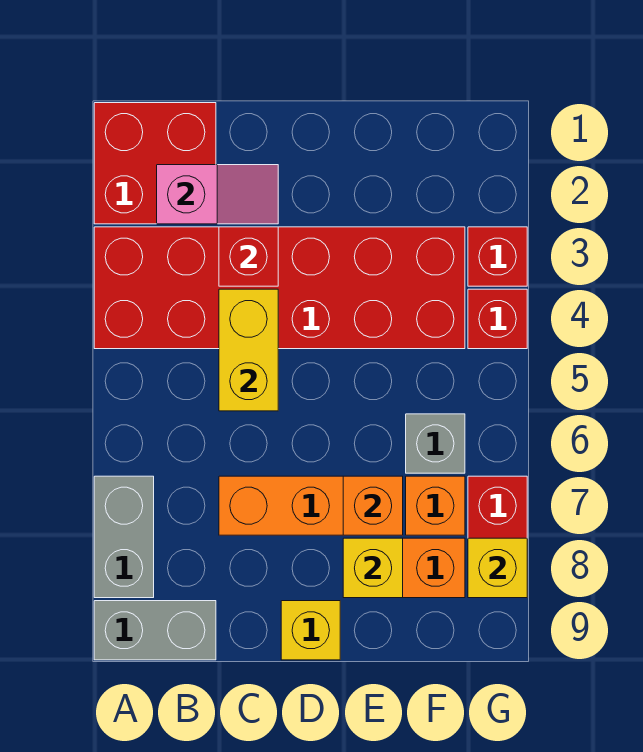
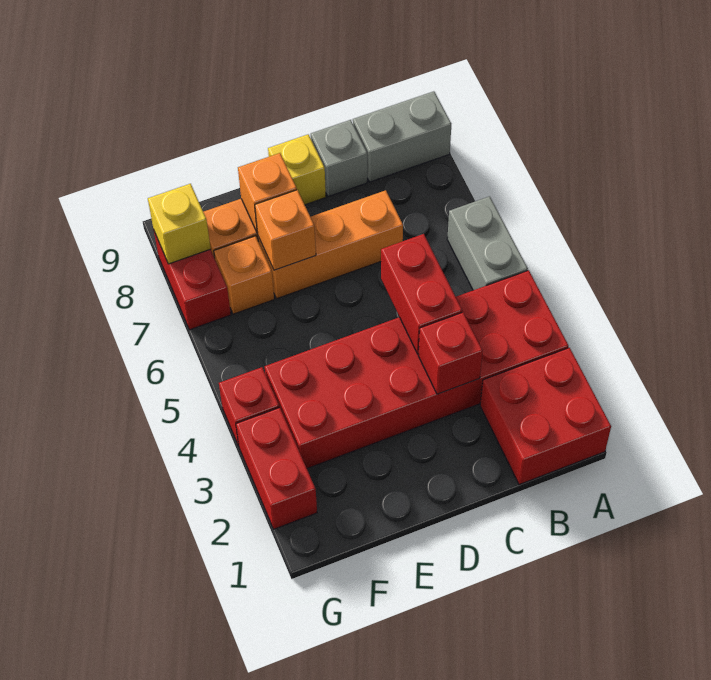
grey 1x2 brick [94,476,154,598] -> grey 1x2 brick moved to [447,196,528,290]
pink 1x2 slope [157,165,278,224] -> none
yellow 1x2 brick [219,289,278,411] -> red 1x2 brick [381,234,462,354]
yellow 1x1 brick [343,538,403,598] -> orange 1x1 brick [238,153,297,233]
grey 1x1 brick [406,414,465,473] -> grey 1x1 brick moved to [311,120,367,197]
red 1x1 brick [468,227,527,286] -> red 1x2 brick [236,407,317,529]

